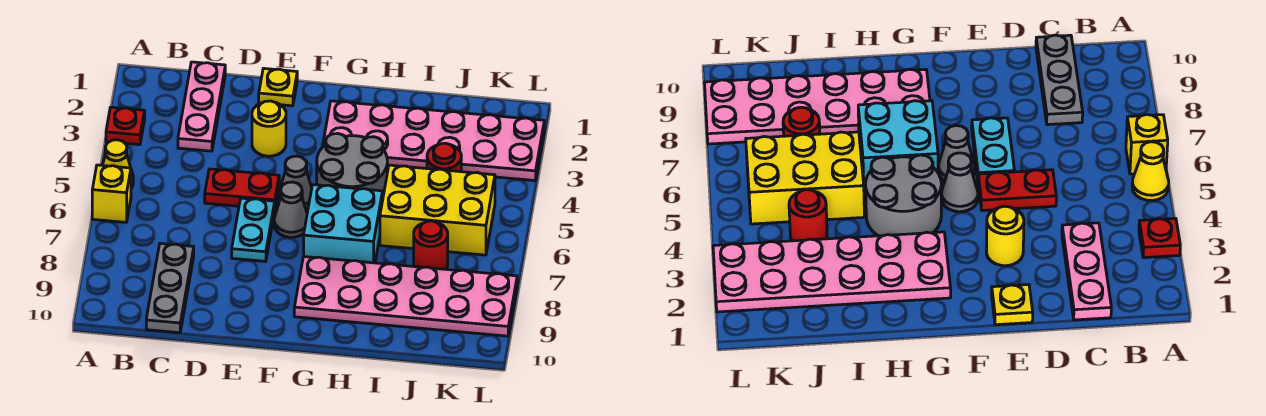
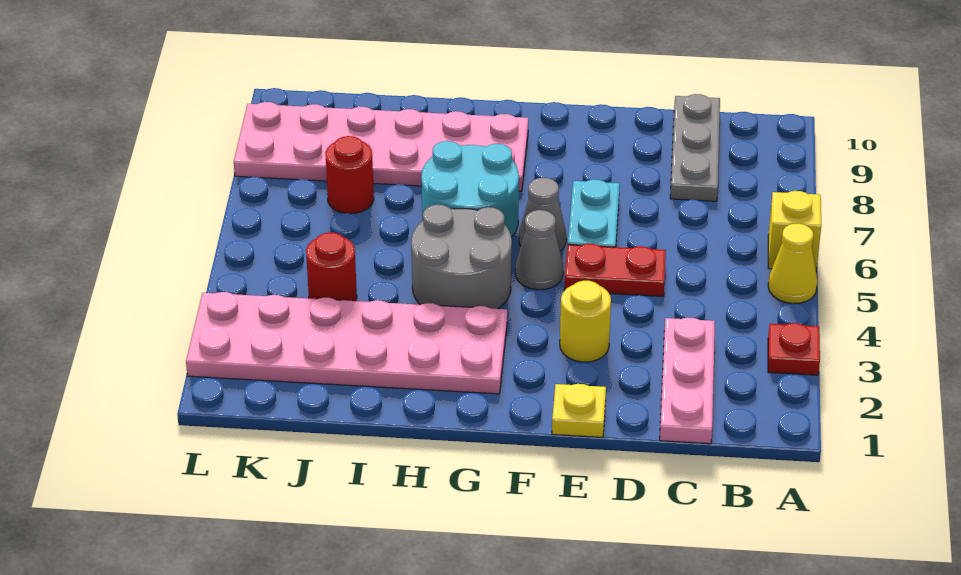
cyan 2x2 brick [304,185,383,263] -> cyan 2x2 round brick [421,141,519,237]
yellow 2x3 brick [380,165,495,255] -> none

